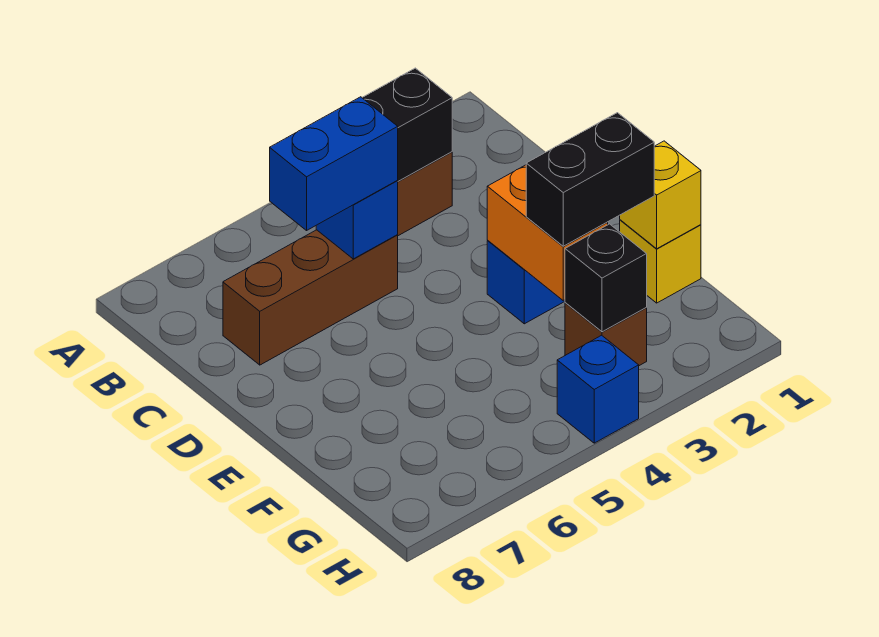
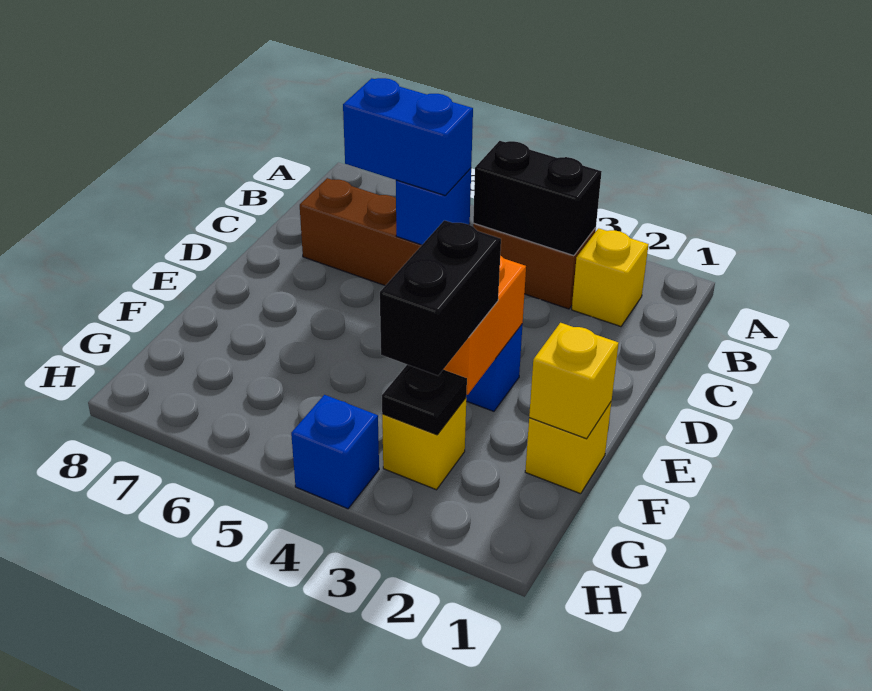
none -> yellow 1x1 brick [572,228,648,327]
black 1x2 brick [526,113,654,246] -> black 1x2 brick turned to [380,220,501,376]
brown 1x1 brick [565,303,647,366] -> yellow 1x1 brick [382,398,466,490]
black 1x1 brick [565,224,647,332] -> black 1x1 plate [382,365,467,435]

